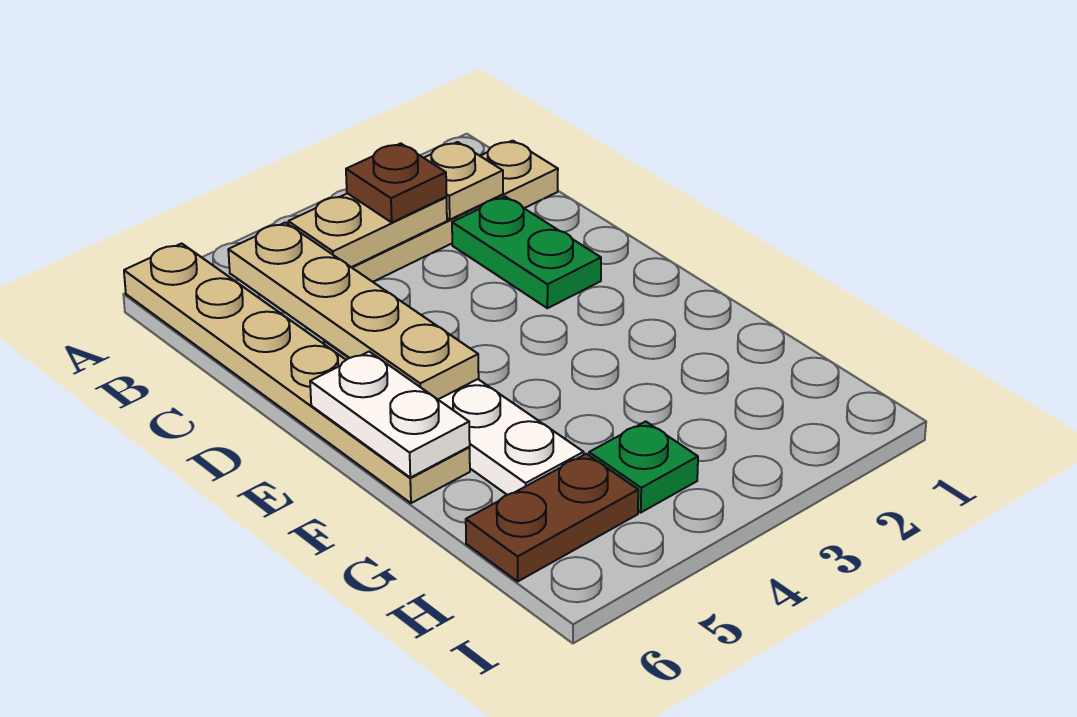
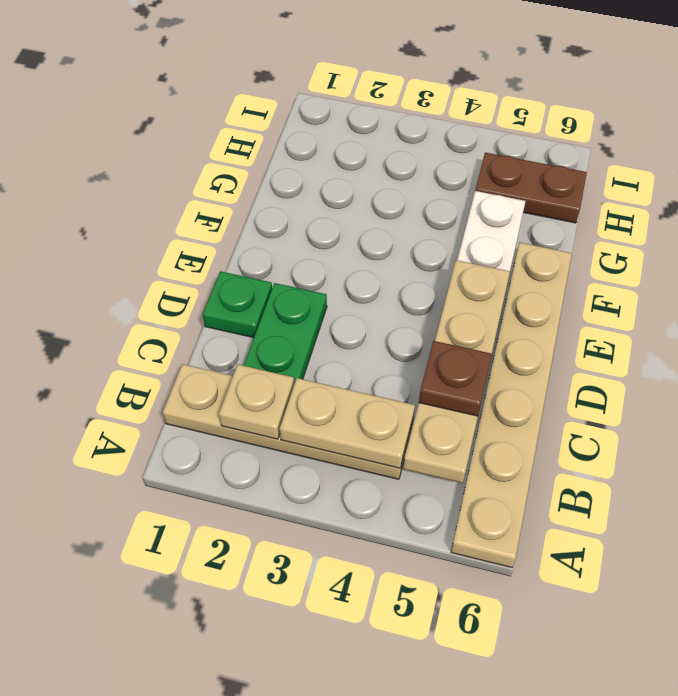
brown 1x1 plate [346,143,447,222] -> brown 1x1 plate moved to [419,341,492,416]
white 1x2 plate [310,352,470,478] -> none
green 1x1 plate [589,421,698,512] -> green 1x1 plate moved to [203,271,272,338]

